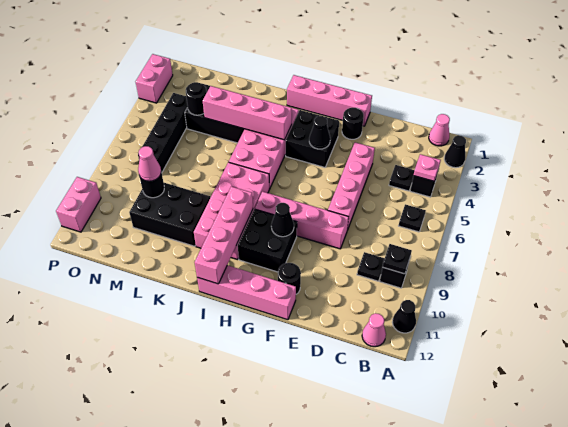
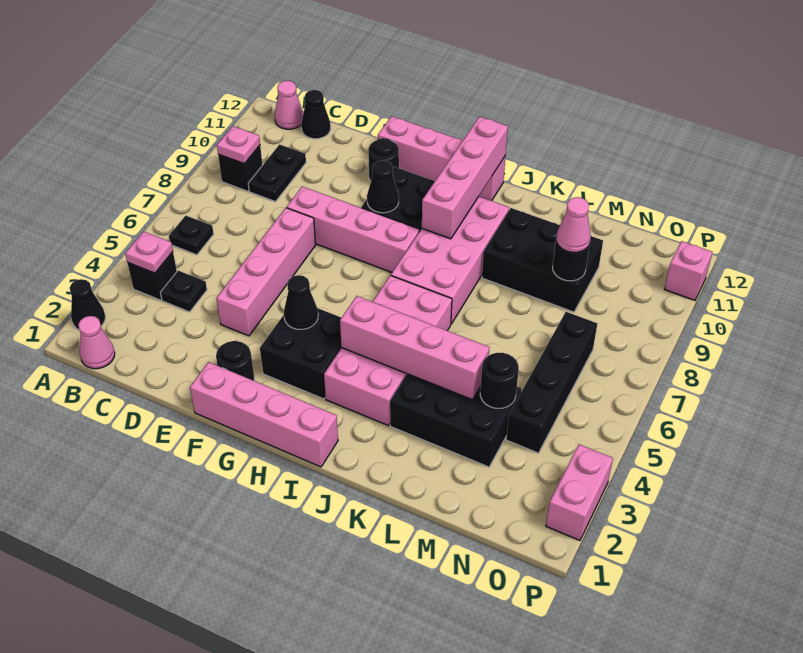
black 1x1 cone [392,300,416,333] -> black 1x1 cone moved to [301,90,331,139]
black 1x1 plate [382,244,412,274] -> pink 1x1 plate [217,126,260,164]
black 1x1 plate [357,252,385,281] -> black 1x2 plate [248,144,306,202]
pink 1x2 brick [56,177,101,232] -> pink 1x1 brick [665,241,712,300]

